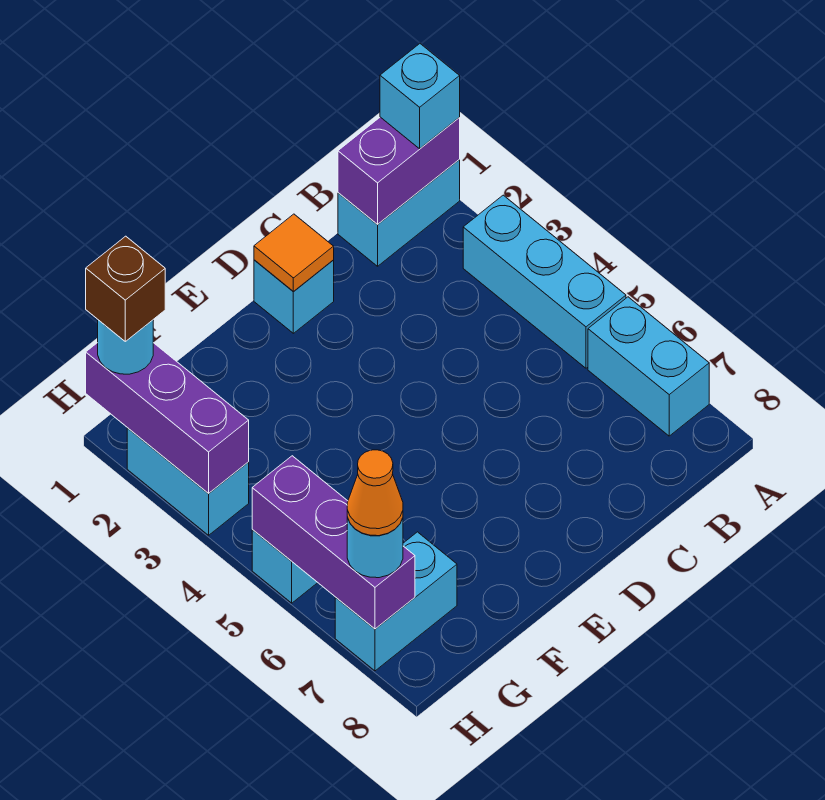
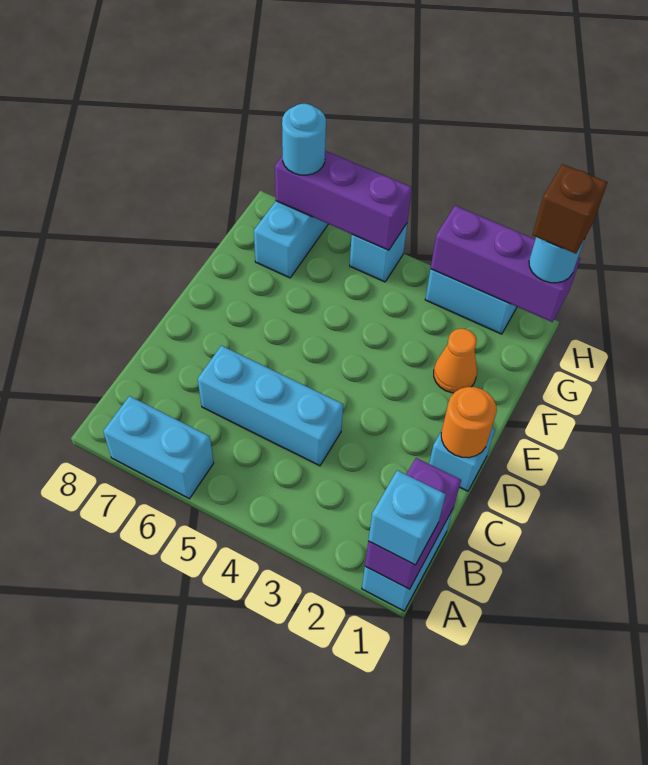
cyan 1x3 brick [463,195,626,368] -> cyan 1x3 brick moved to [198,346,343,466]
orange 1x1 tile [254,214,334,292] -> orange 1x1 round brick [441,387,497,458]
orange 1x1 cone [347,450,403,536] -> orange 1x1 cone moved to [434,329,477,393]

